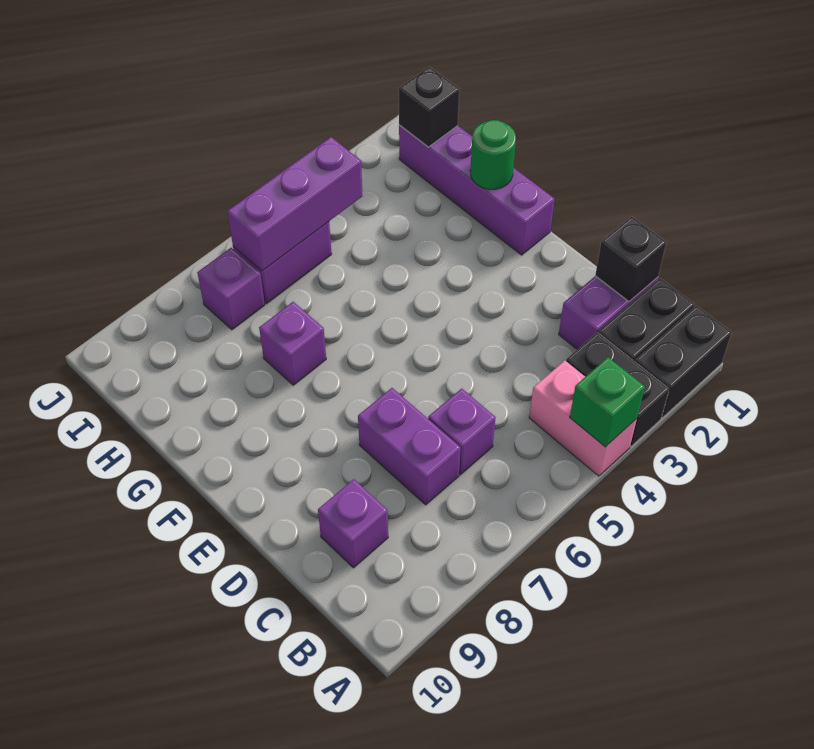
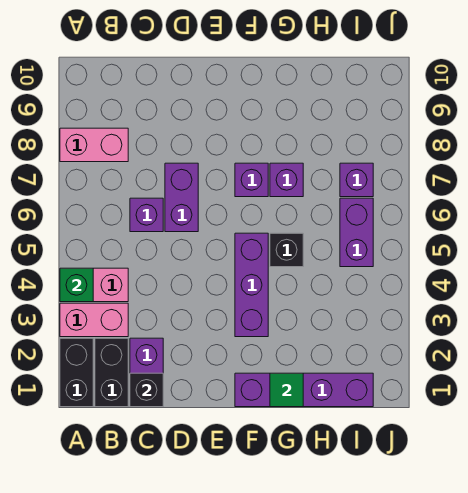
black 1x2 brick [566,332,669,446] -> pink 1x2 brick [60,303,128,337]
none -> pink 1x2 brick [60,128,128,162]
purple 1x2 brick [358,388,461,505] -> purple 1x2 brick turned to [165,163,198,232]
purple 1x1 brick [318,479,388,568] -> purple 1x1 brick moved to [235,163,268,197]
green 1x1 round brick [470,120,516,189] -> green 1x1 tile [270,373,303,407]
black 1x1 brick [399,66,460,147] -> black 1x1 brick moved to [270,233,303,267]
purple 1x3 brick [227,137,363,271] -> purple 1x3 brick moved to [235,233,268,337]

